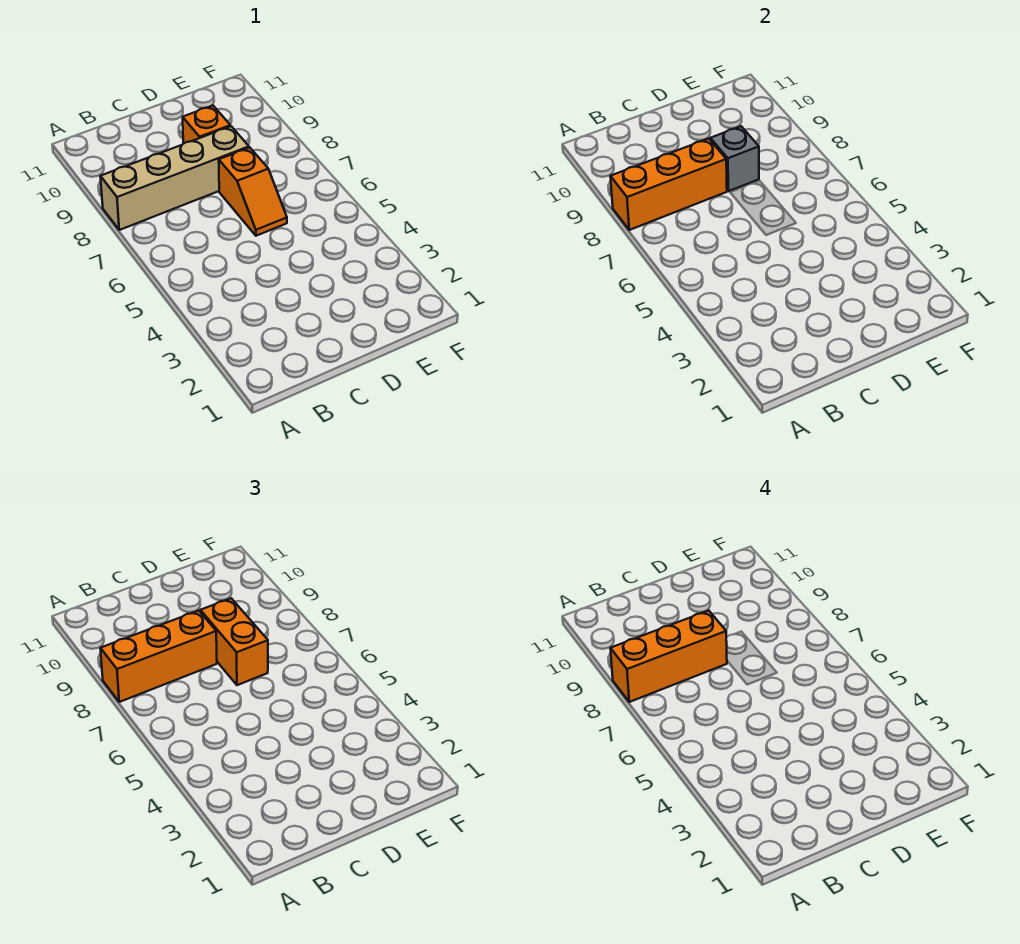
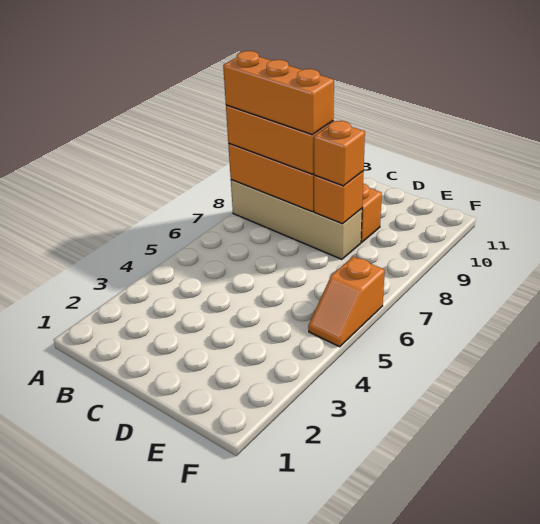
orange 1x2 slope [219,148,287,236] -> orange 1x2 slope moved to [308,257,385,347]
orange 1x2 brick [200,598,268,685] -> orange 1x1 brick [314,121,365,186]
grey 1x1 brick [710,126,759,191] -> orange 1x1 brick [314,171,364,224]

